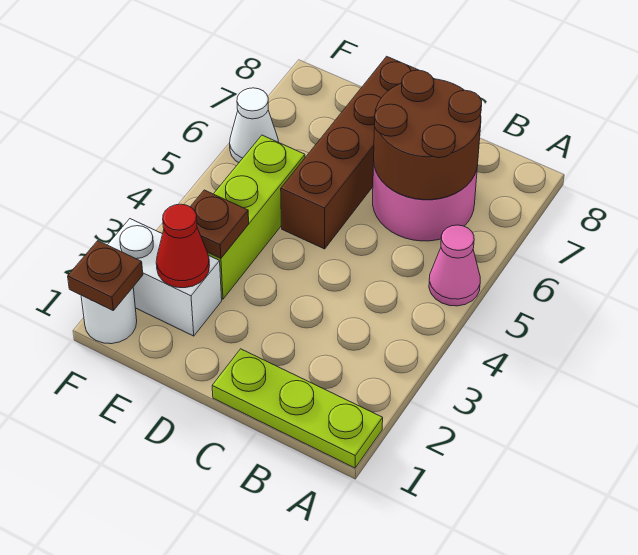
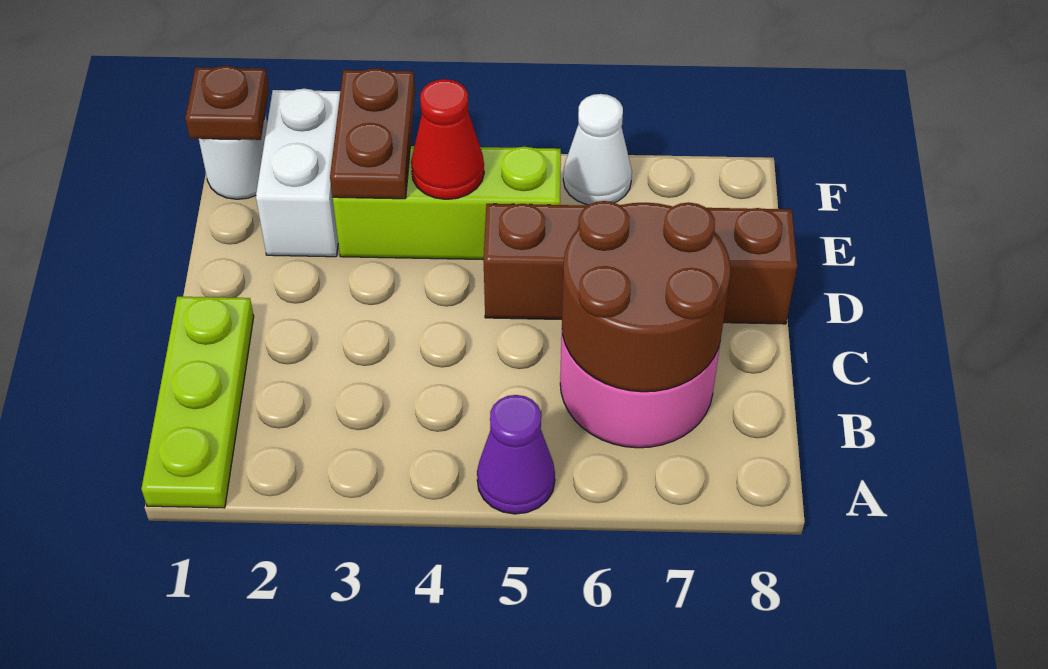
pink 1x1 cone [429,225,480,306] -> purple 1x1 cone [477,395,555,514]
red 1x1 cone [156,204,210,288] -> red 1x1 cone moved to [411,79,484,199]
brown 1x1 plate [190,190,249,258] -> brown 1x2 plate [330,68,415,199]

